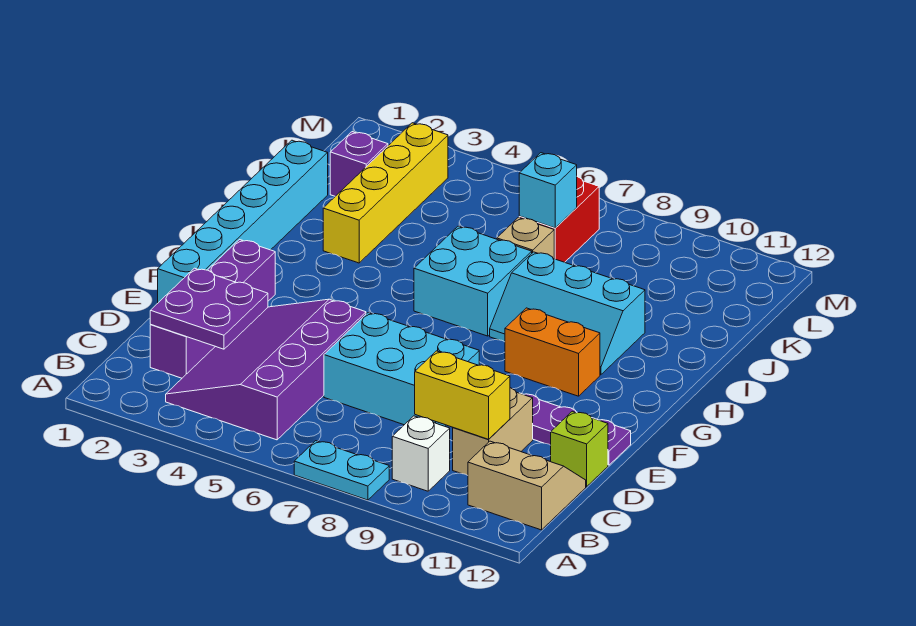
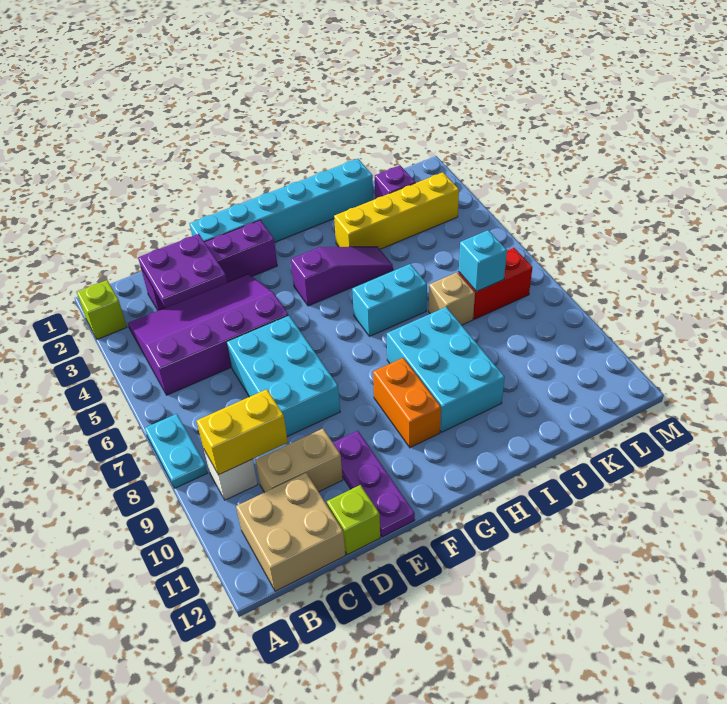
none -> lime 1x1 brick [77,280,127,339]
tan 2x2 slope [468,441,586,530] -> tan 2x2 brick [236,473,345,591]
yellow 1x2 brick [415,351,510,439] -> yellow 1x2 brick turned to [197,389,288,475]
none -> purple 1x3 slope [291,247,393,306]
cyan 2x2 brick [414,226,532,336] -> cyan 1x2 brick [352,264,427,336]
cyan 2x3 slope [490,252,645,375] -> cyan 2x3 brick [387,307,505,432]

